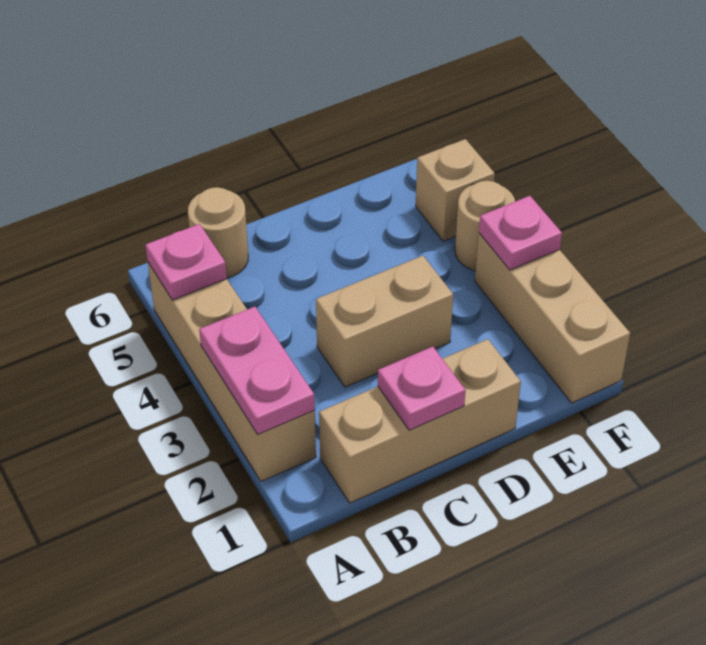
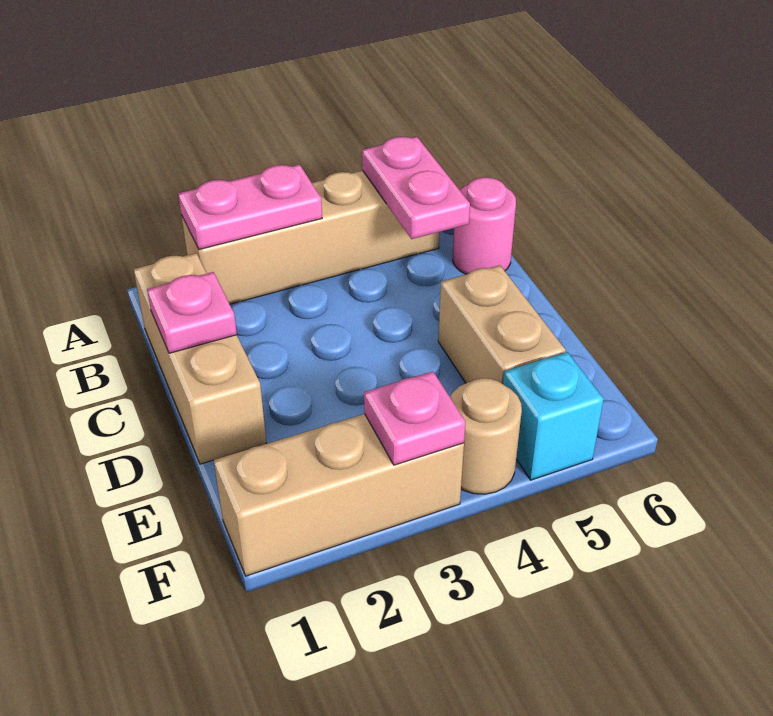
pink 1x1 plate [145,224,227,300] -> pink 1x2 plate [362,137,470,239]
tan 1x1 round brick [188,187,248,278] -> pink 1x1 round brick [453,177,516,274]
tan 1x2 brick [316,256,453,387] -> tan 1x2 brick moved to [438,265,566,384]
tan 1x1 brick [416,139,495,241] -> cyan 1x1 brick [503,352,603,480]

